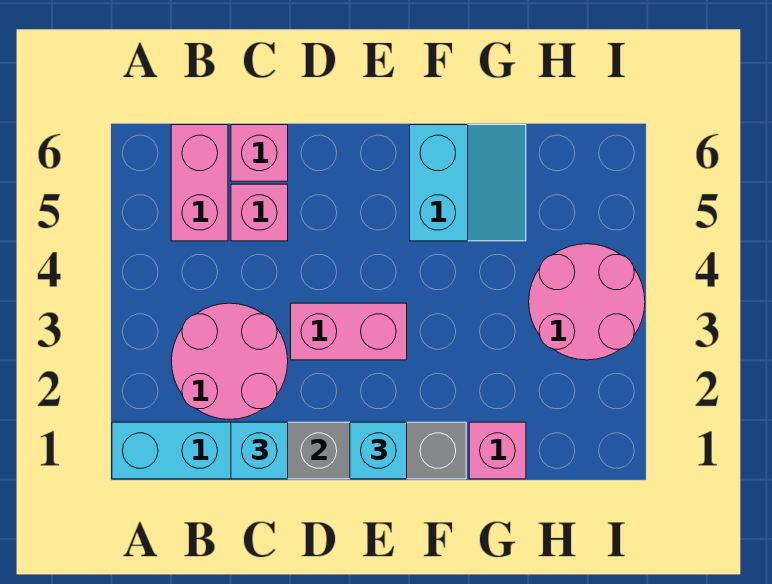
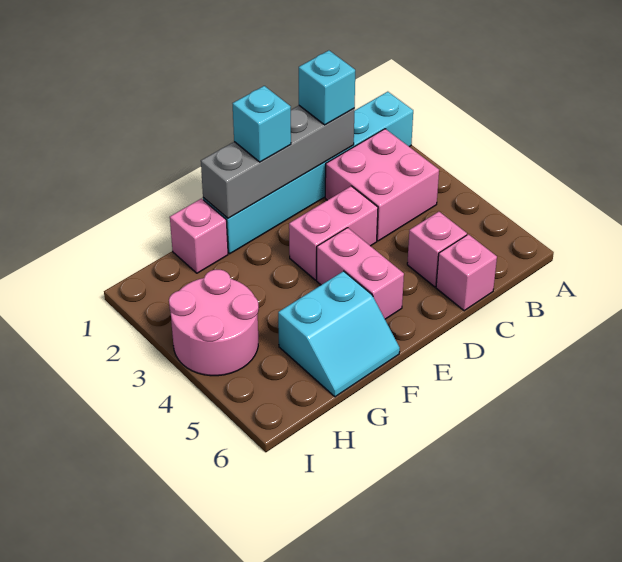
pink 2x2 round brick [172,303,288,419] -> pink 2x2 brick [325,129,439,241]
pink 1x2 brick [171,125,228,241] -> pink 1x2 brick moved to [317,228,404,319]
cyan 2x2 slope [410,125,526,241] -> cyan 2x2 slope turned to [278,271,400,397]

